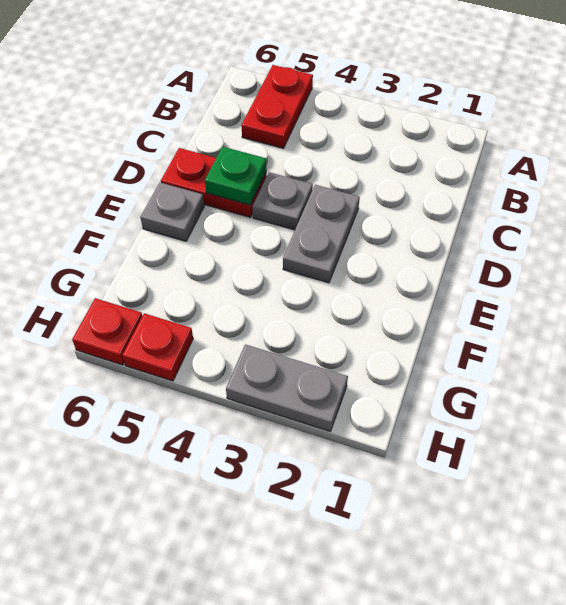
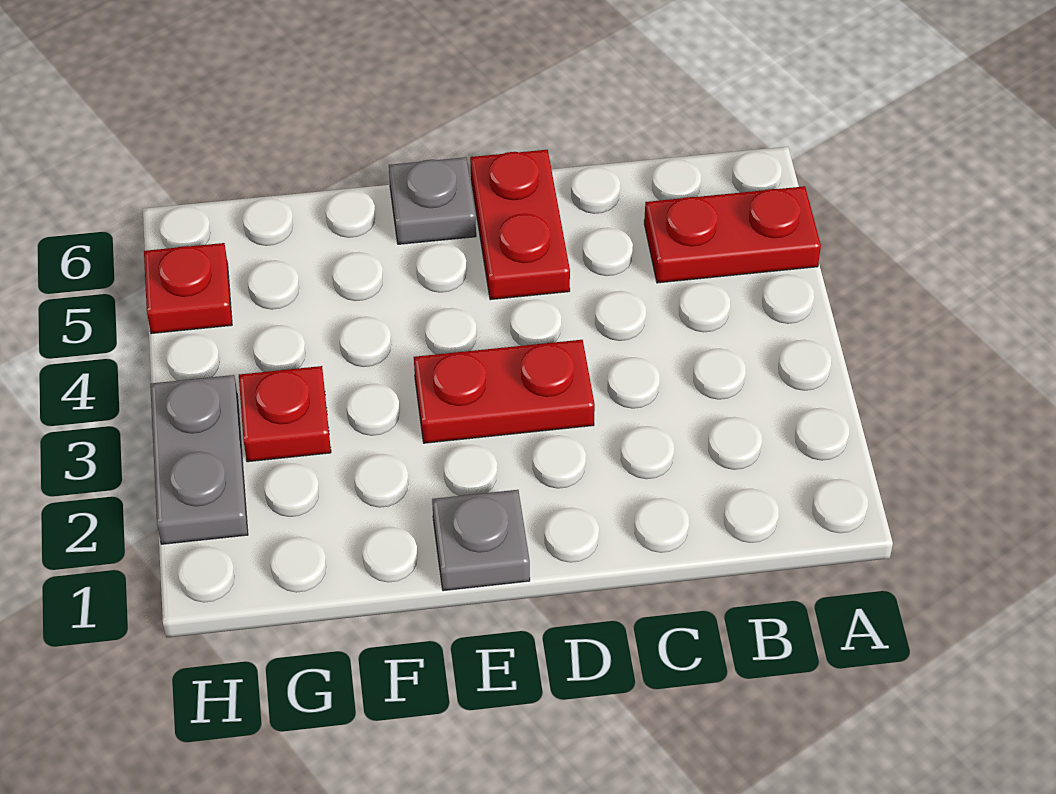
grey 1x2 plate [283,185,360,283] -> red 1x2 plate [414,340,595,443]
grey 1x1 plate [252,172,313,230] -> grey 1x1 plate moved to [432,490,530,591]
green 1x1 plate [205,147,267,205] -> none
red 1x1 plate [72,298,142,365] -> red 1x1 plate moved to [239,366,331,462]

